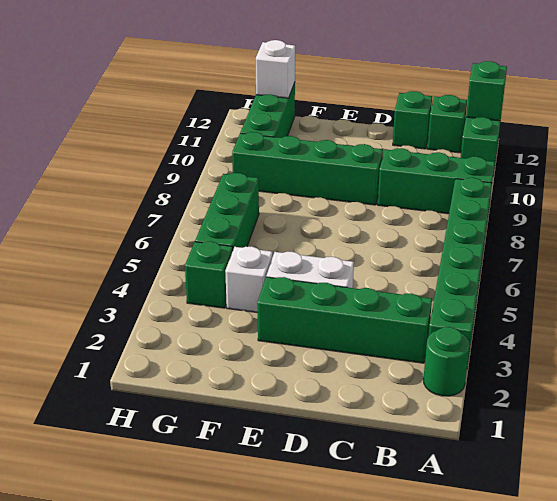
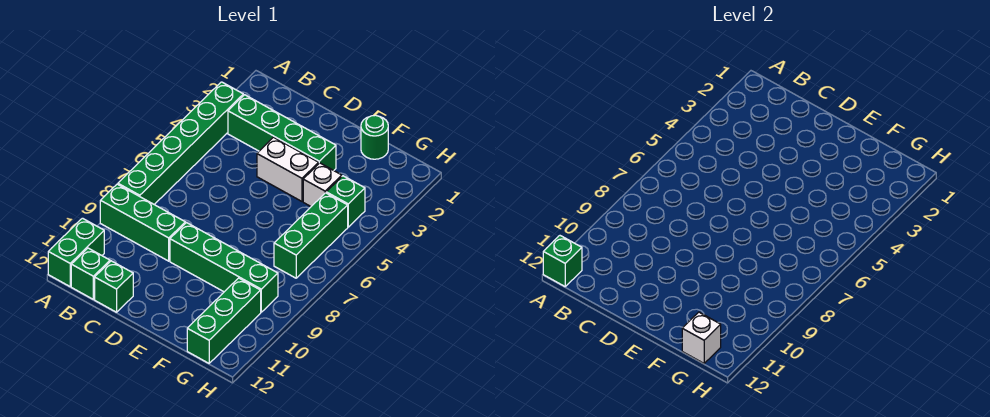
green 1x1 round brick [423,327,470,396] -> green 1x1 round brick moved to [361,115,388,159]

